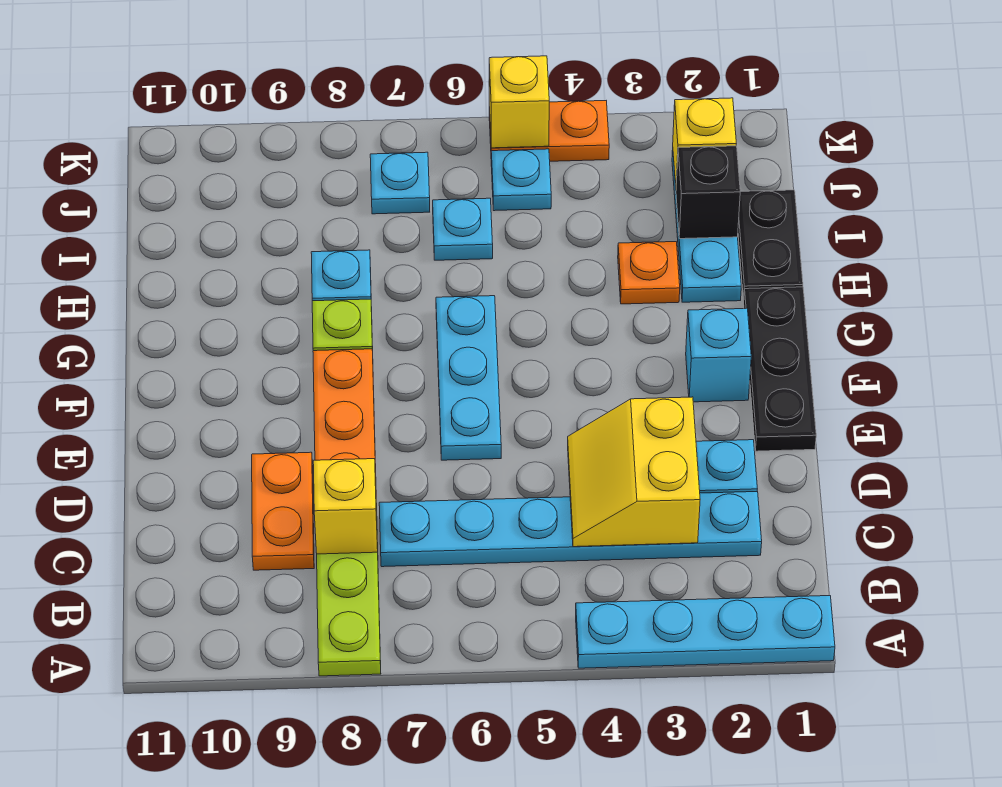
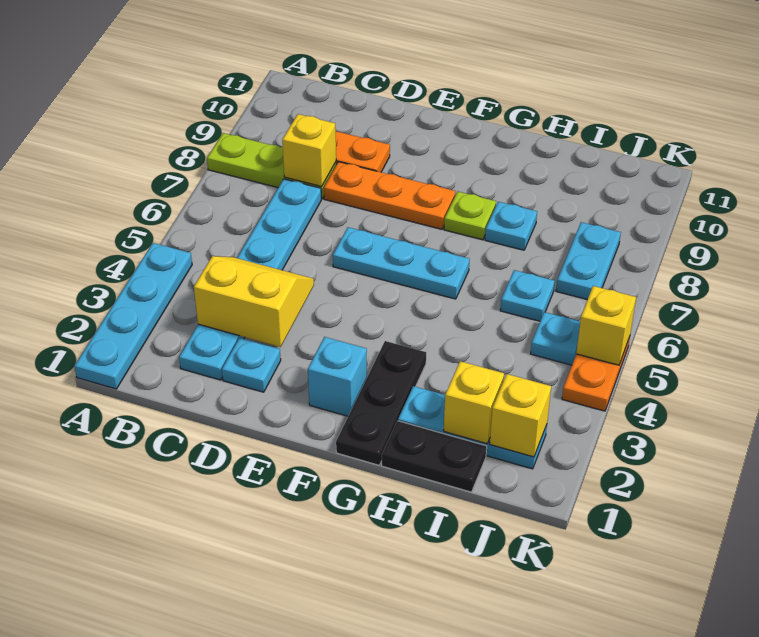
black 1x3 plate [744,287,816,451] -> black 1x3 plate turned to [336,341,426,465]
orange 1x1 plate [618,242,680,304] -> none
black 1x1 brick [676,146,740,239] -> yellow 1x1 brick [444,361,504,444]
cyan 1x1 plate [370,152,430,214] -> cyan 1x2 plate [556,222,621,300]

